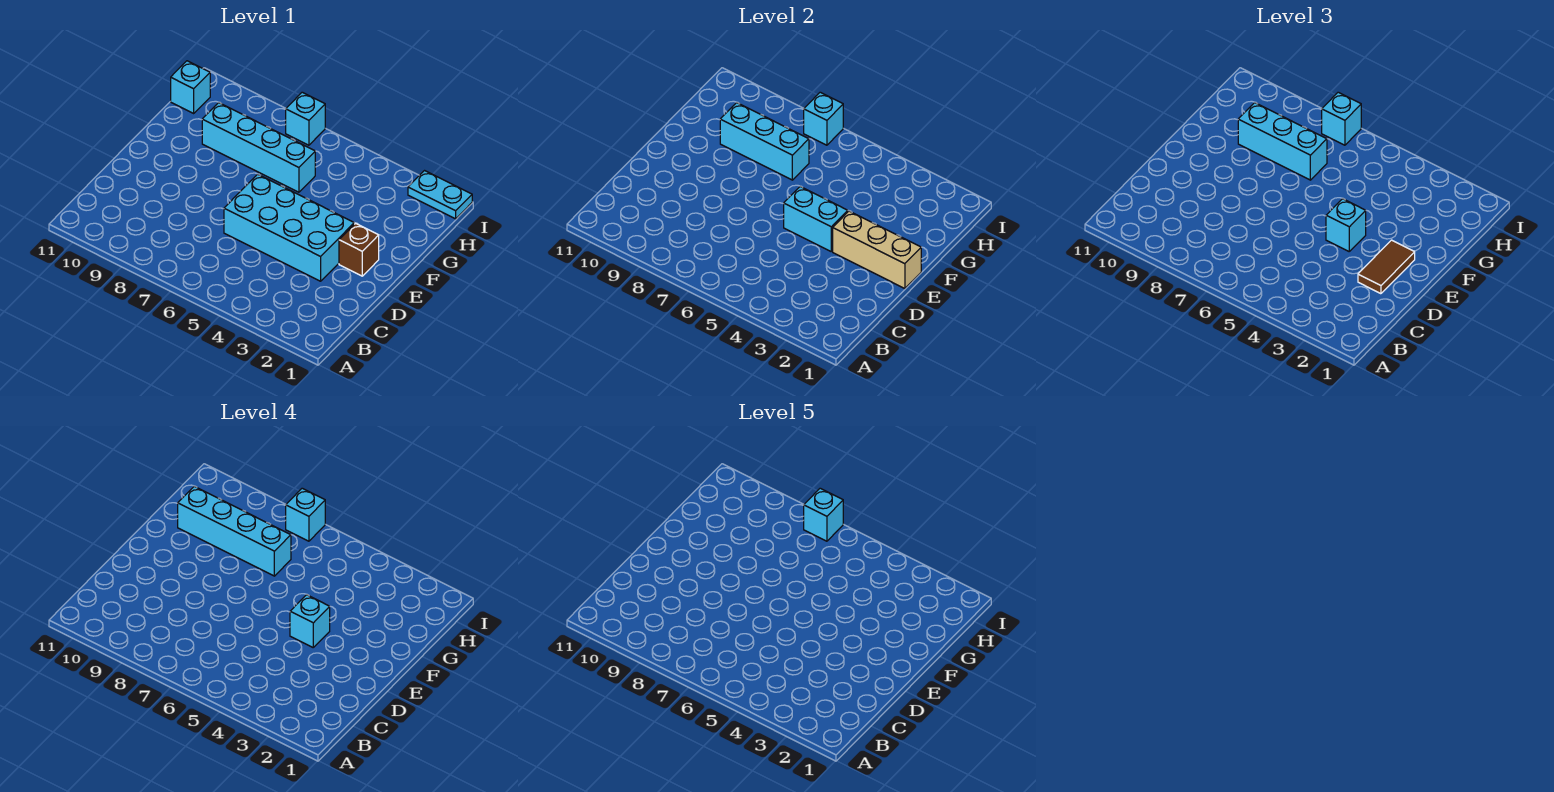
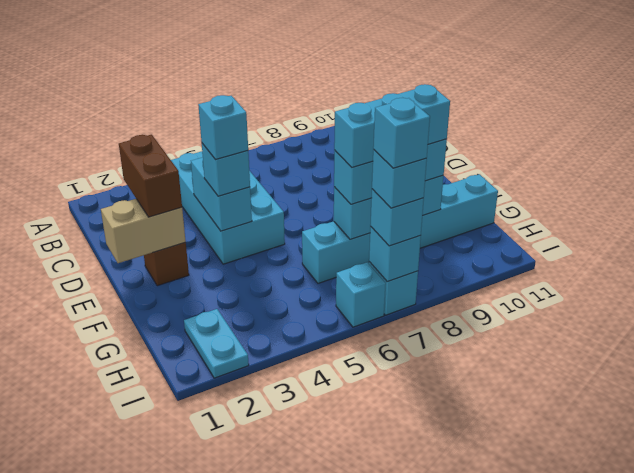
brown 1x2 tile [1358,240,1415,294] -> brown 1x2 brick [119,135,182,217]
cyan 2x4 brick [224,174,354,281] -> cyan 2x4 brick turned to [171,151,285,264]
tan 1x3 brick [833,211,921,289] -> tan 1x2 brick [101,199,186,263]
cyan 1x2 brick [784,187,848,251] -> cyan 1x2 brick turned to [191,157,252,231]
cyan 1x4 brick [202,103,315,192] -> cyan 1x6 brick [302,174,498,283]
cyan 1x4 brick [178,486,291,576] -> cyan 1x3 brick [334,84,450,168]
cyan 1x1 brick [171,61,210,113] -> cyan 1x1 brick moved to [336,262,386,327]
cyan 1x2 plate [408,171,472,219] -> cyan 1x2 plate turned to [184,309,249,378]

